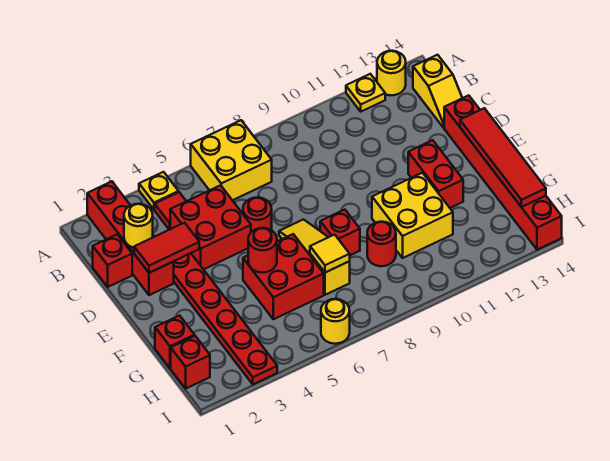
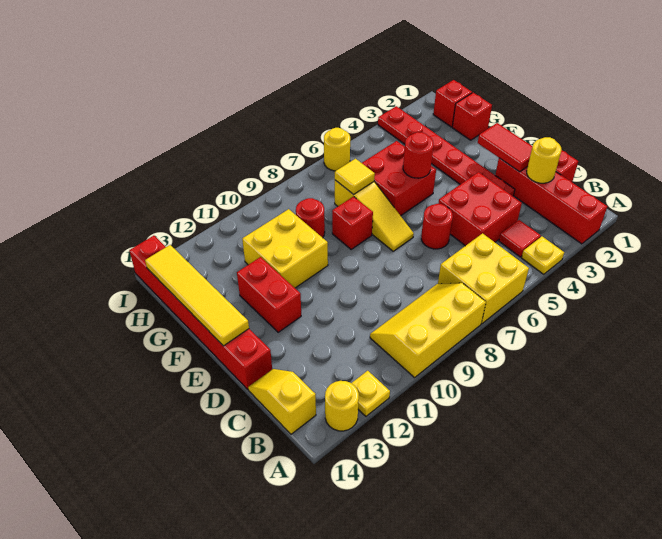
none -> yellow 2x3 slope [370,283,486,378]
red 1x2 tile [134,223,199,273] -> red 1x2 tile turned to [478,123,533,172]
red 1x4 tile [460,108,546,207] -> yellow 1x4 tile [145,245,249,346]

